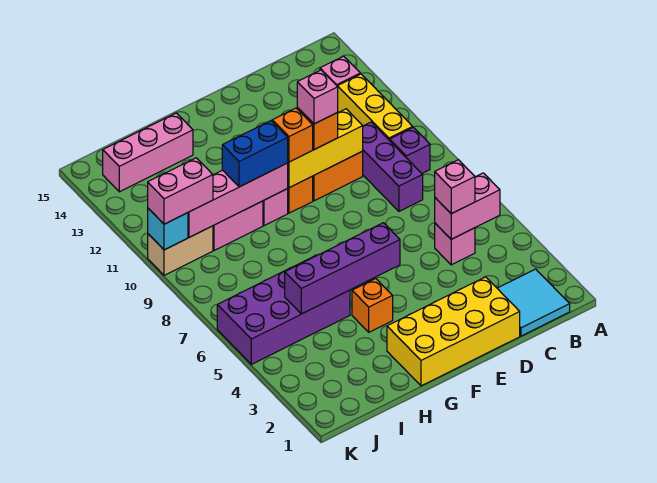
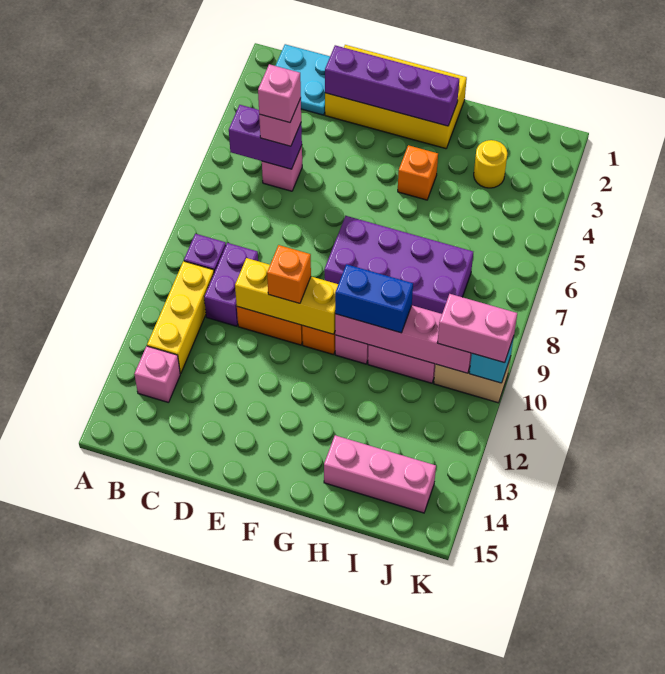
cyan 2x2 tile [497,269,570,336] -> cyan 2x2 plate [276,44,330,115]
pink 1x2 brick [435,173,500,239] -> purple 1x2 brick [229,105,302,169]
purple 1x3 brick [363,122,423,211] -> purple 1x2 brick [204,243,258,326]
pink 1x1 brick [297,70,338,124] -> pink 1x1 brick moved to [258,64,301,123]
purple 1x4 brick [285,223,400,314] -> purple 1x4 brick moved to [325,45,459,126]
orange 1x1 brick [272,108,313,162] -> none
purple 2x4 brick [217,256,350,364] -> purple 2x4 brick moved to [324,216,473,314]
none -> yellow 1x1 round brick [474,140,507,188]

